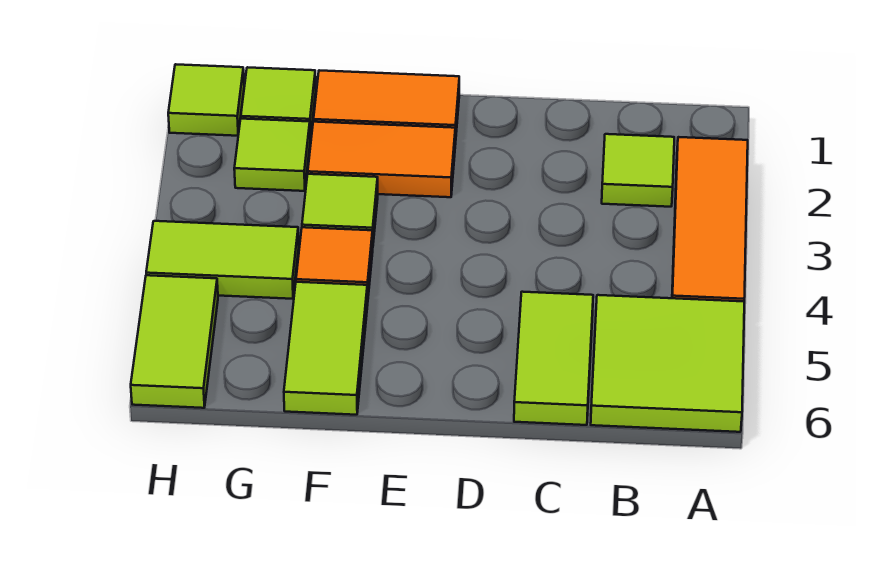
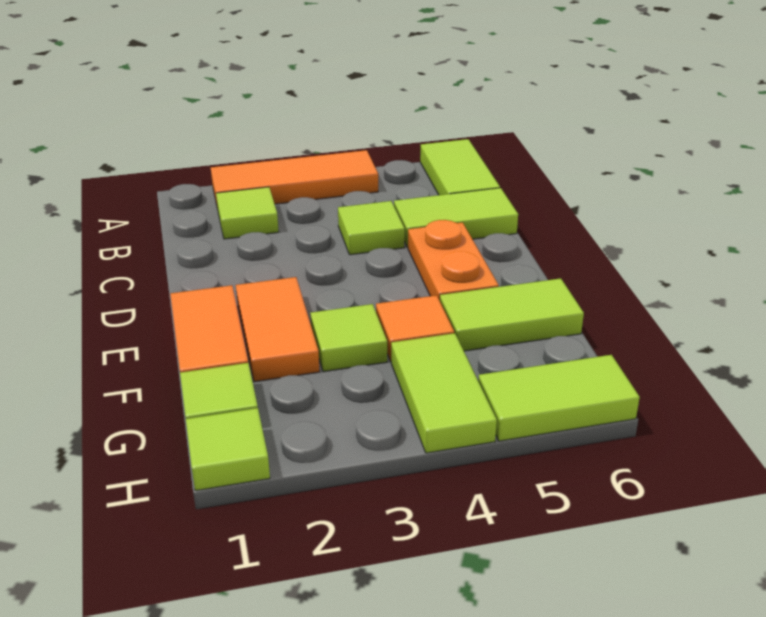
lime 2x2 tile [591,295,744,432] -> lime 1x2 tile [420,139,500,195]
none -> orange 1x2 plate [408,220,499,300]
lime 1x1 tile [234,119,310,191] -> lime 1x1 tile moved to [338,201,405,255]

